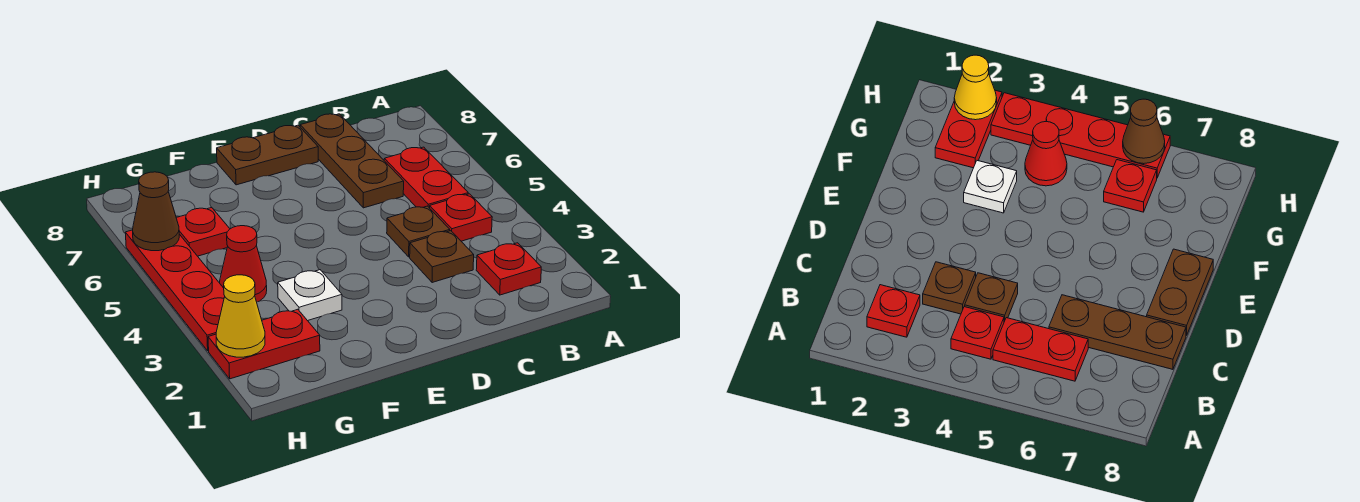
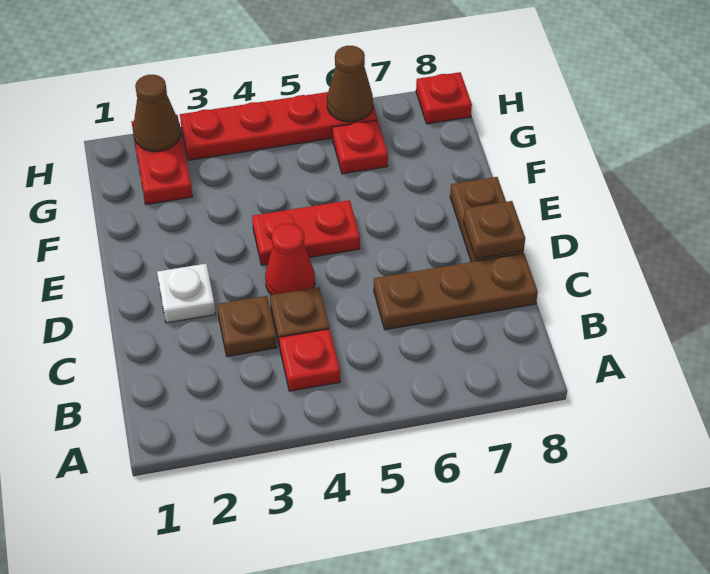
red 1x1 plate [476,243,541,295] -> red 1x1 plate moved to [416,72,472,124]
red 1x2 plate [384,147,468,208] -> red 1x2 plate moved to [252,200,360,265]
none -> brown 1x1 plate [463,201,525,259]
white 1x1 plate [278,270,342,321] -> white 1x1 plate moved to [157,264,215,323]
red 1x1 cone [220,226,267,302] -> red 1x1 cone moved to [265,224,315,295]
yellow 1x1 cone [216,275,265,357] -> brown 1x1 cone [133,75,181,151]

